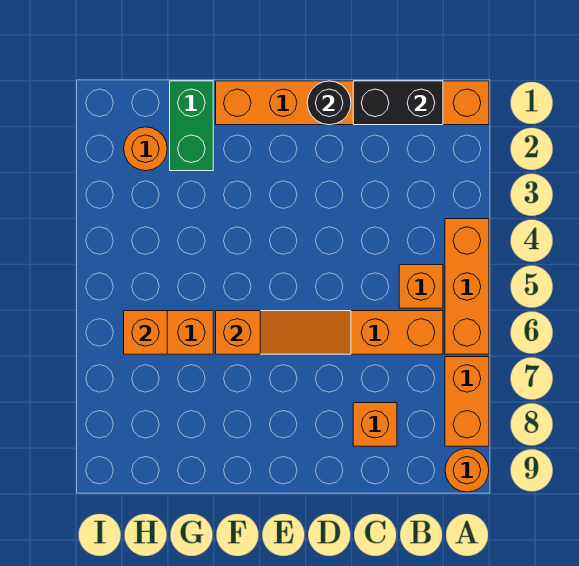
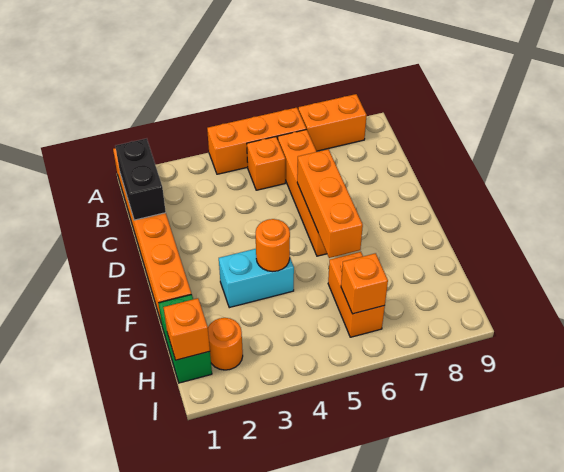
orange 1x1 round brick [445,449,489,492] -> orange 1x1 round brick moved to [256,219,290,272]
orange 1x1 brick [353,403,397,446] -> orange 1x1 brick moved to [163,298,210,360]
black 1x1 round brick [307,81,351,125] -> none
orange 1x3 slope [216,311,351,354] -> orange 1x3 brick [297,149,363,258]
none -> cyan 1x2 brick [219,249,294,308]
green 1x2 brick [170,81,213,171] -> green 1x2 brick turned to [159,294,212,383]

